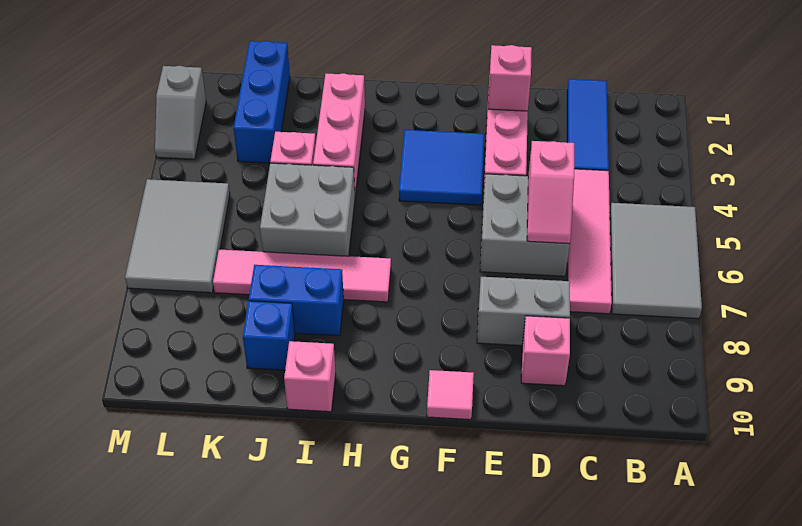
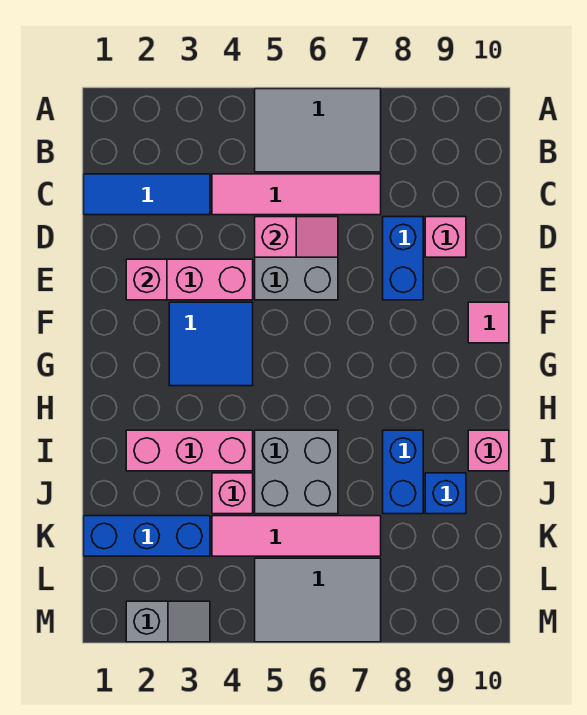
grey 1x2 brick [477,277,570,346] -> blue 1x2 brick [383,217,423,300]
pink 1x4 tile [213,250,391,302] -> pink 1x4 tile turned to [212,516,381,556]

